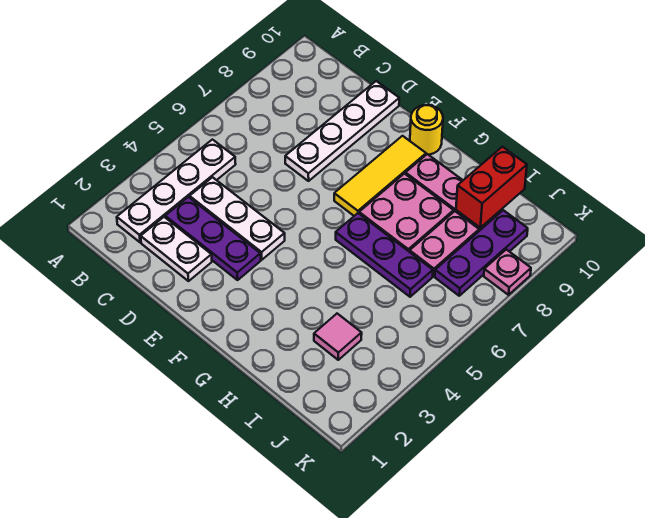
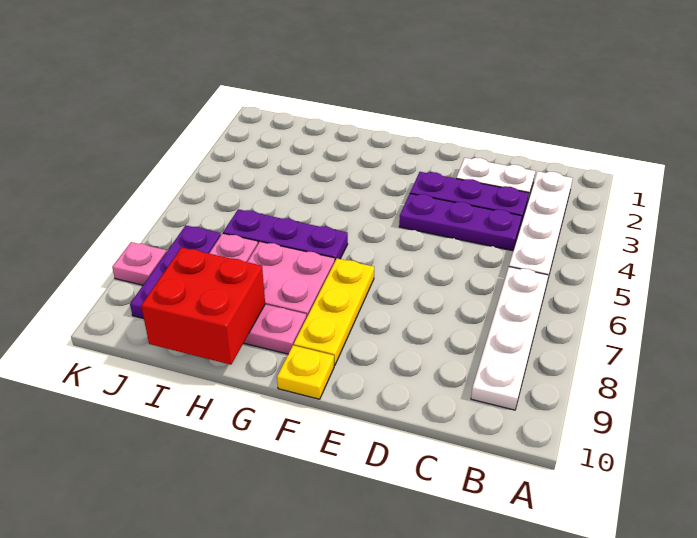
white 1x3 plate [190,177,285,260] -> purple 1x3 plate [399,194,522,251]
white 1x4 plate [285,81,399,181] -> white 1x4 plate moved to [471,267,548,410]
yellow 1x3 tile [334,136,426,216] -> yellow 1x3 plate [294,259,374,366]
yellow 1x1 round brick [410,105,443,155] -> yellow 1x1 plate [277,345,334,399]
pink 1x1 tile [314,314,362,360] -> none
red 1x2 brick [456,147,527,228] -> red 2x2 brick [141,247,265,365]

